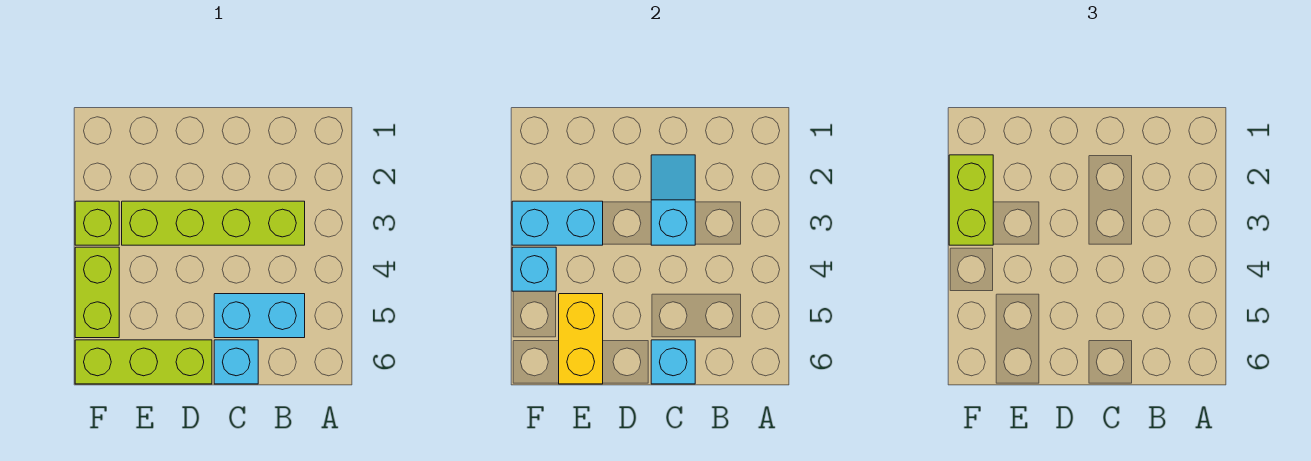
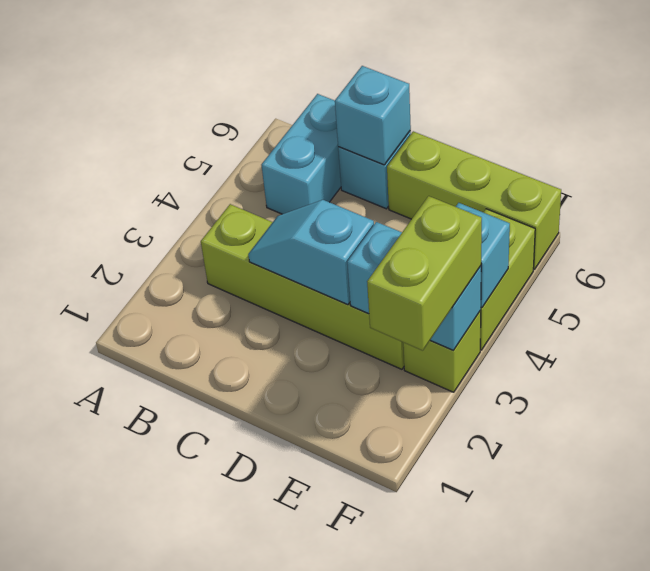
cyan 1x2 brick [214,294,305,338] -> cyan 1x2 brick turned to [262,94,341,214]
cyan 1x2 slope [651,155,695,245] -> cyan 1x2 slope turned to [248,200,374,305]
yellow 1x2 brick [559,294,603,384] -> none

